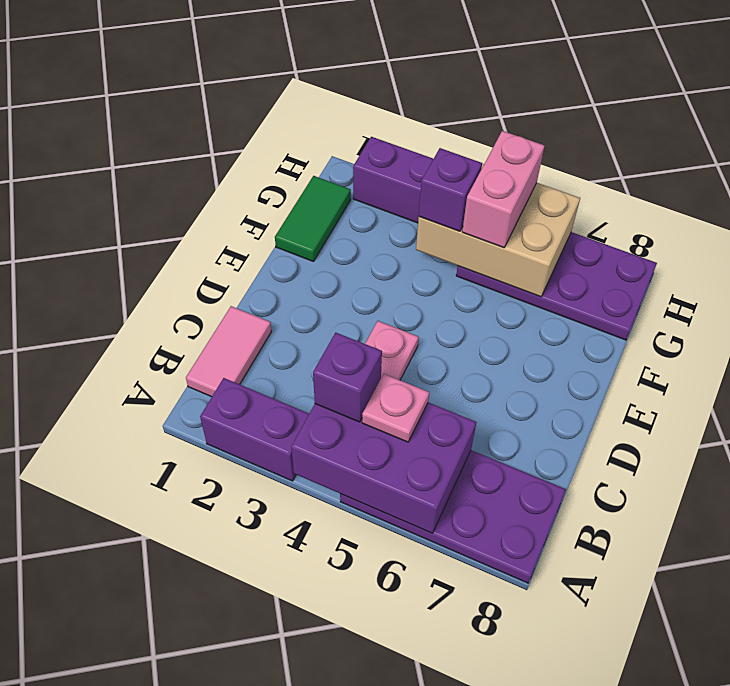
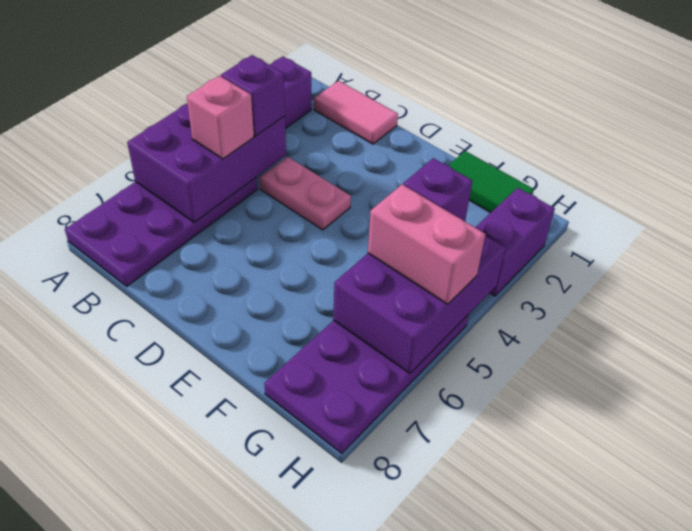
pink 1x1 plate [362,374,429,442] -> pink 1x1 brick [187,76,254,159]
tan 2x3 brick [416,164,580,297] -> purple 2x3 brick [333,236,505,373]

